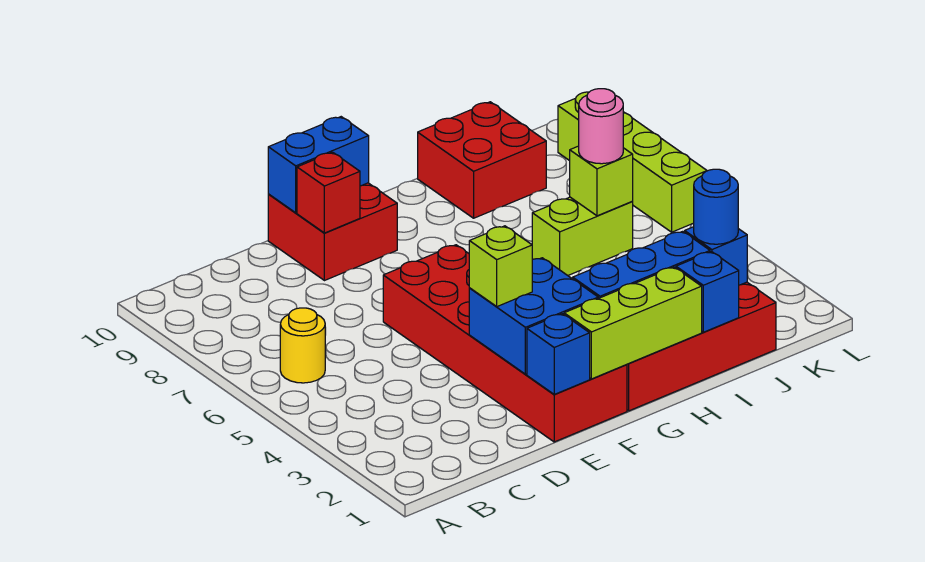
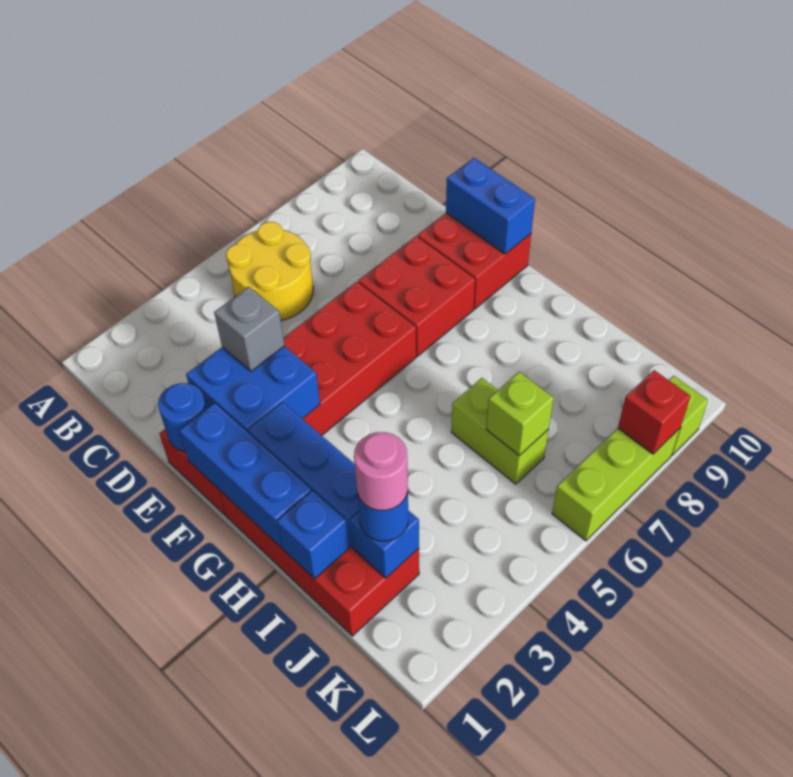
yellow 1x1 round brick [280,308,325,383] -> yellow 2x2 round brick [226,222,313,320]
blue 1x1 brick [527,314,590,394] -> blue 1x1 round brick [158,383,206,451]
lime 1x1 brick [469,226,532,306] -> grey 1x1 brick [214,287,285,371]
red 1x1 brick [297,152,360,233] -> red 1x1 brick moved to [618,370,691,454]
lime 1x3 brick [564,267,702,379] -> blue 1x3 brick [179,403,311,547]
red 2x2 brick [418,102,546,218] -> red 2x2 brick moved to [358,236,475,356]
pink 1x1 round brick [579,89,623,164] -> pink 1x1 round brick moved to [354,432,408,510]

